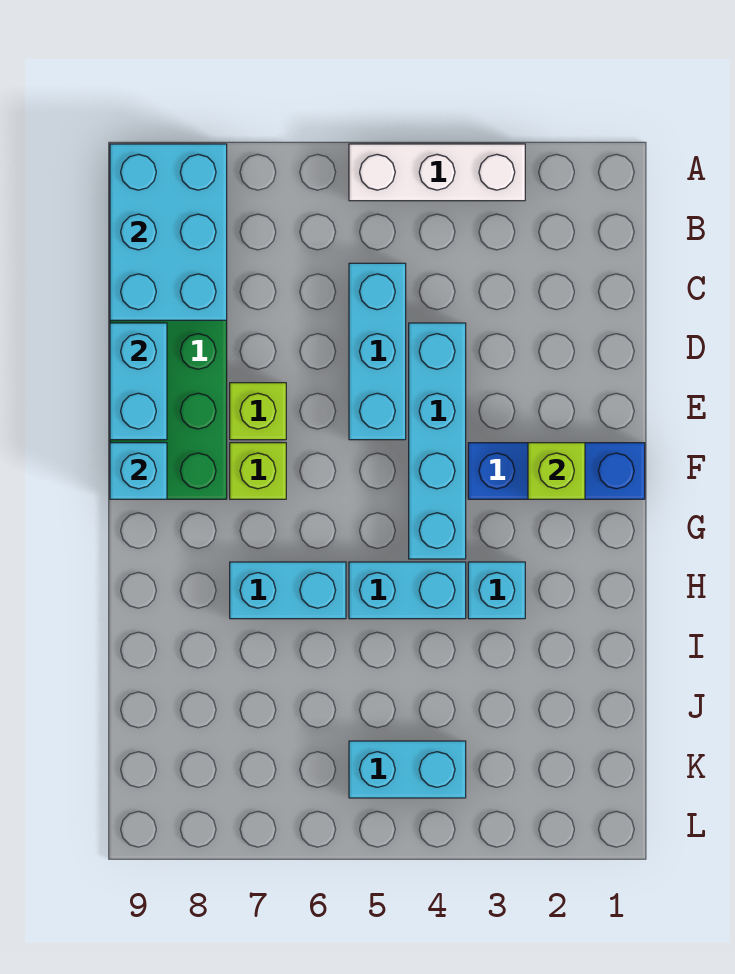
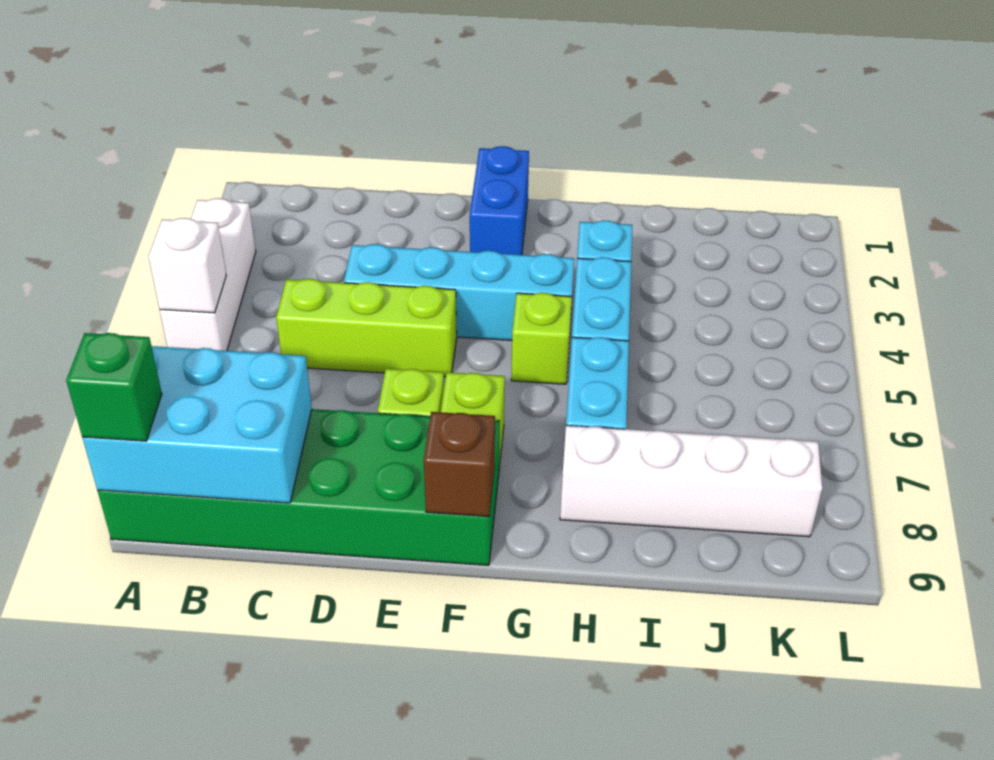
none -> white 1x1 brick [148,218,226,313]
none -> green 1x1 brick [66,333,162,441]
cyan 1x3 brick [349,263,406,440] -> lime 1x3 brick [276,279,457,377]
cyan 1x2 brick [110,323,167,440] -> none
blue 1x3 brick [468,443,645,499] -> blue 1x2 brick [470,146,529,255]
lime 1x1 brick [528,443,585,499] -> lime 1x1 brick moved to [511,293,572,384]
cyan 1x1 brick [110,443,167,499] -> brown 1x1 brick [424,412,495,517]
none -> white 1x4 brick [560,425,822,537]
cyan 1x2 brick [349,741,466,798] -> none

